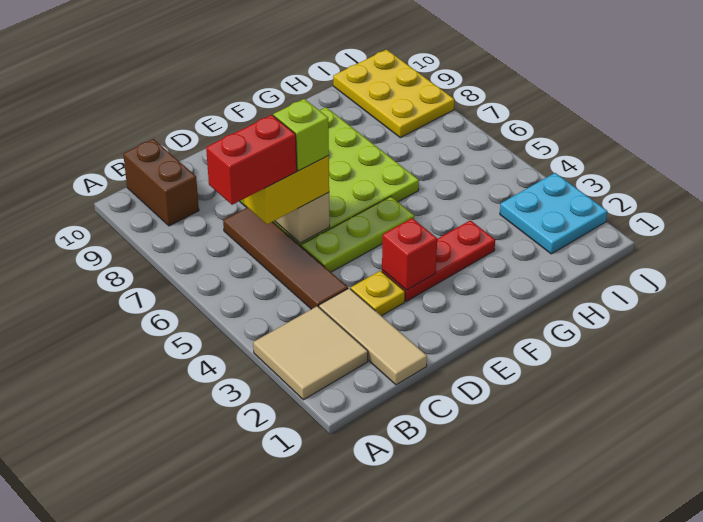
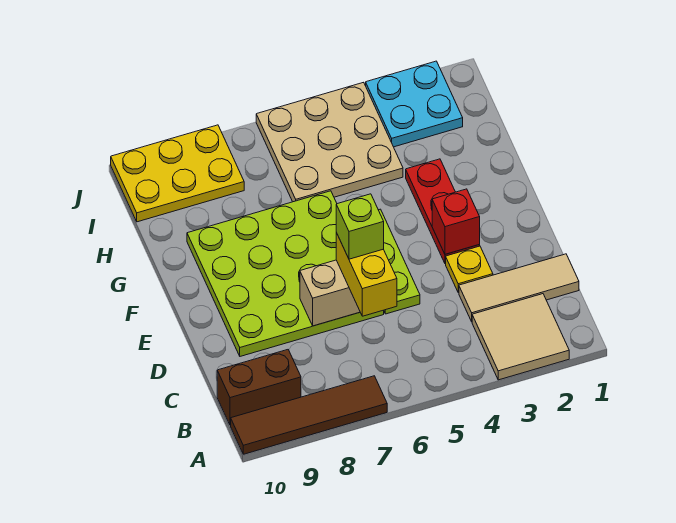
red 1x2 brick [206,115,297,205] -> none
brown 1x4 tile [223,208,348,309] -> brown 1x4 tile moved to [231,376,387,454]
none -> tan 3x3 plate [256,82,403,202]

